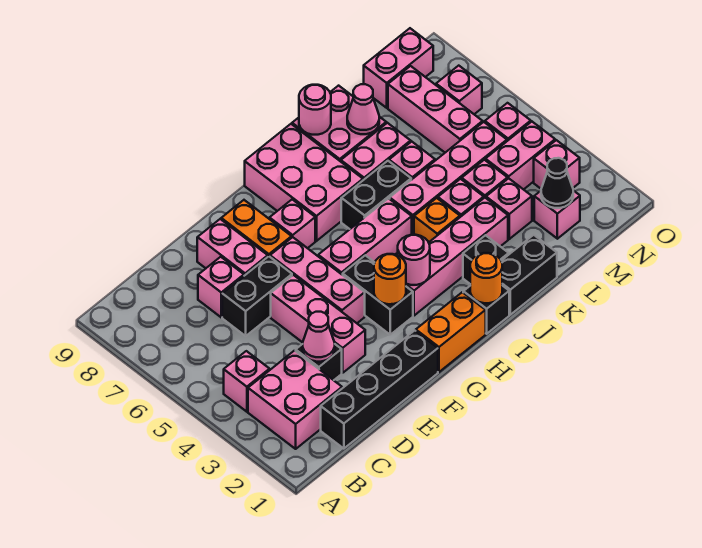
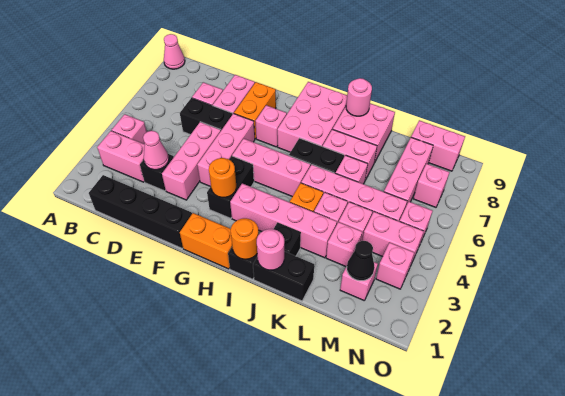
pink 2x2 brick [248,351,342,449] -> pink 1x2 brick [97,131,145,182]
pink 1x1 round brick [398,235,430,285] -> pink 1x1 round brick moved to [257,229,284,270]
pink 1x1 cone [347,84,379,134] -> pink 1x1 cone moved to [164,34,185,69]

